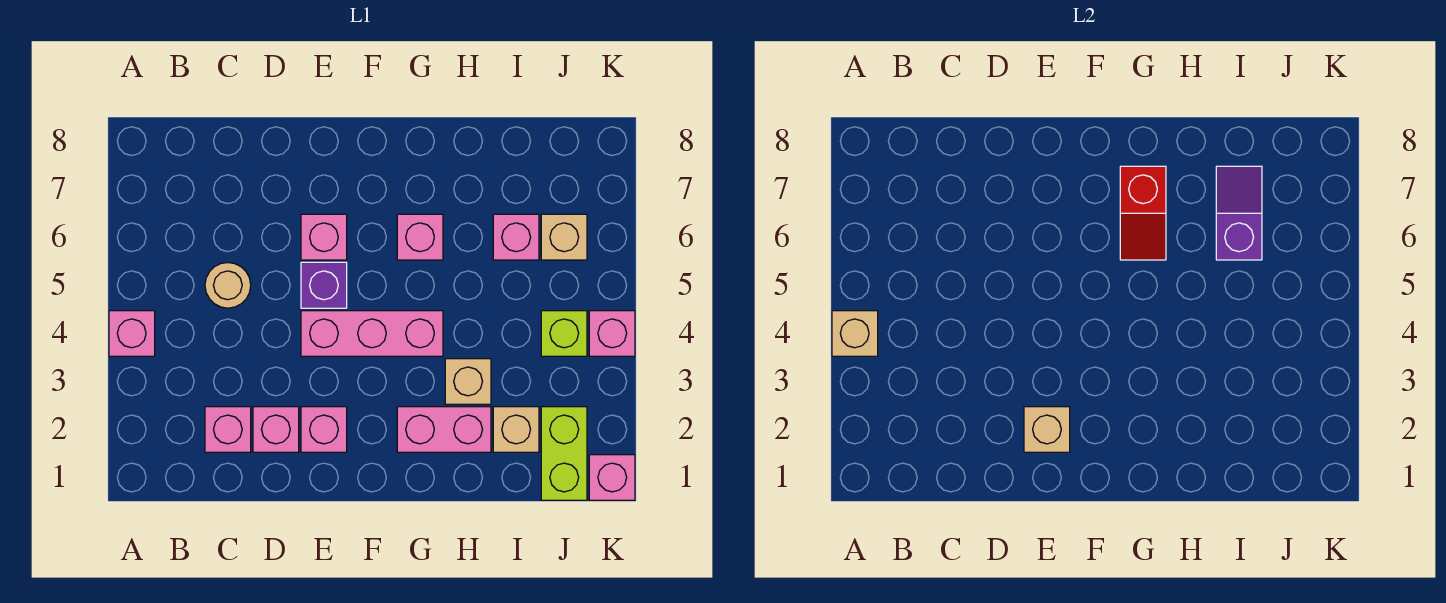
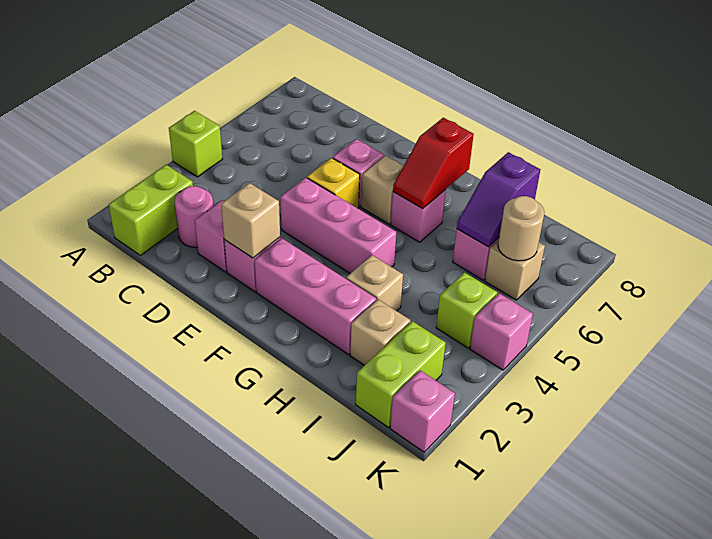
pink 1x1 brick [109,311,155,356] -> lime 1x1 brick [169,111,222,177]
tan 1x1 brick [832,311,878,356] -> tan 1x1 brick moved to [361,156,404,224]
none -> lime 1x2 brick [109,165,193,255]
pink 1x1 brick [205,407,251,452] -> pink 1x1 round brick [175,186,213,247]
tan 1x1 round brick [205,263,251,308] -> tan 1x1 round brick moved to [498,196,544,261]
purple 1x1 brick [301,262,347,308] -> yellow 1x1 brick [307,158,360,208]
pink 1x2 brick [397,407,491,452] -> pink 1x3 brick [255,238,376,355]
purple 1x2 slope [1216,166,1262,260] -> purple 1x2 slope turned to [457,152,540,247]

